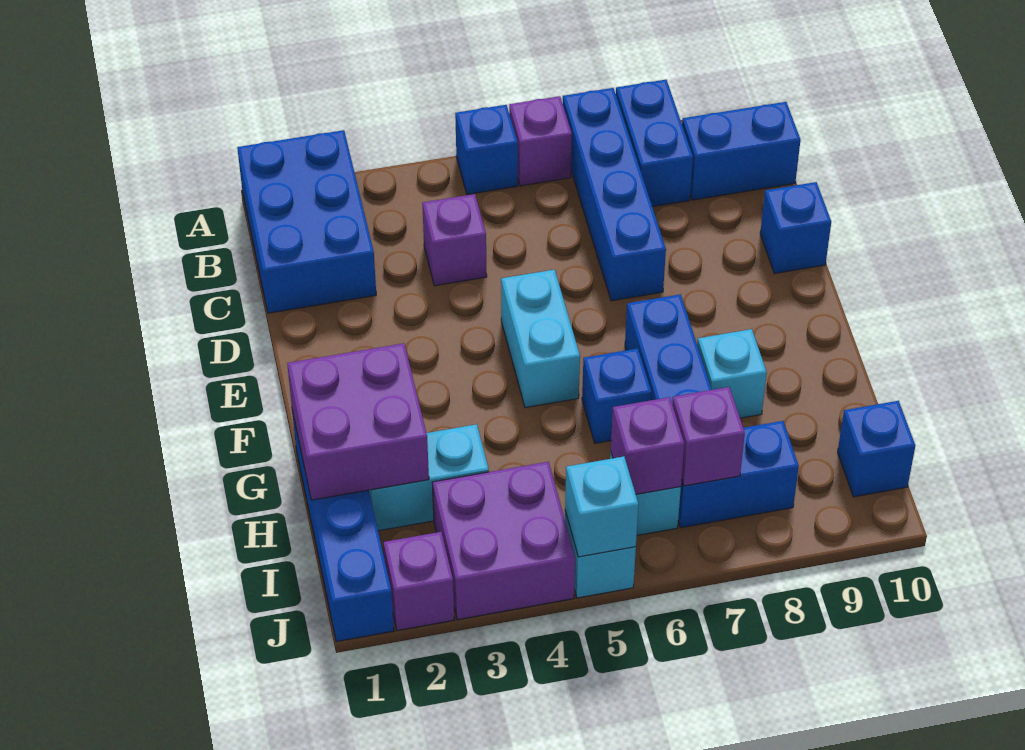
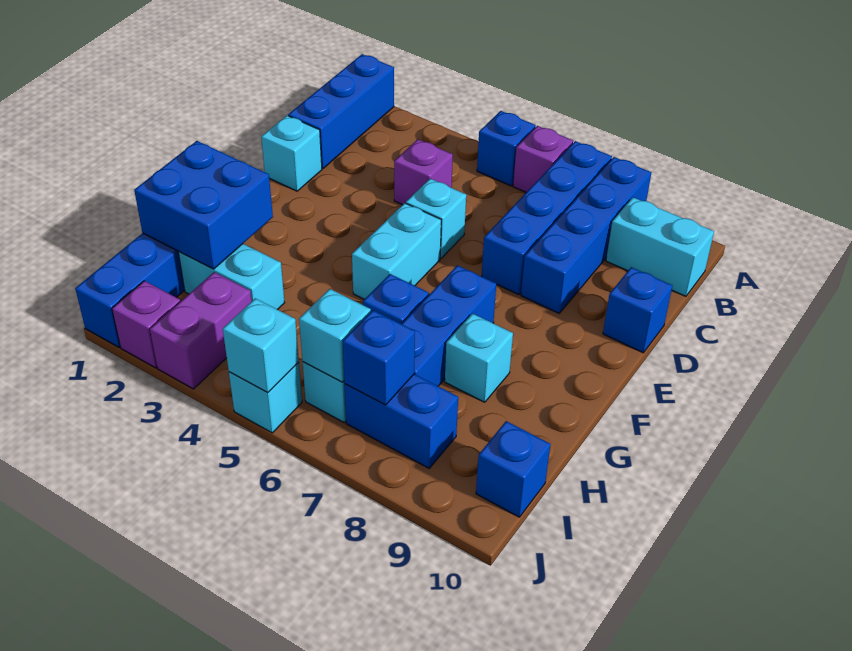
blue 2x3 brick [237,130,376,313] -> blue 1x3 brick [288,54,394,169]
blue 1x2 brick [616,80,693,207] -> blue 1x4 brick [521,157,651,313]
blue 1x2 brick [682,102,800,200] -> cyan 1x2 brick [606,197,714,296]
none -> cyan 1x1 brick [261,116,322,191]
none -> cyan 1x1 brick [406,179,466,258]
purple 2x2 brick [287,343,429,500] -> blue 2x2 brick [134,141,273,269]
purple 2x2 brick [432,462,575,620] -> purple 1x2 brick [150,272,252,389]
purple 1x1 brick [611,397,684,494] -> cyan 1x1 brick [299,289,371,382]
purple 1x1 brick [672,387,745,486] -> blue 1x1 brick [343,310,415,405]

